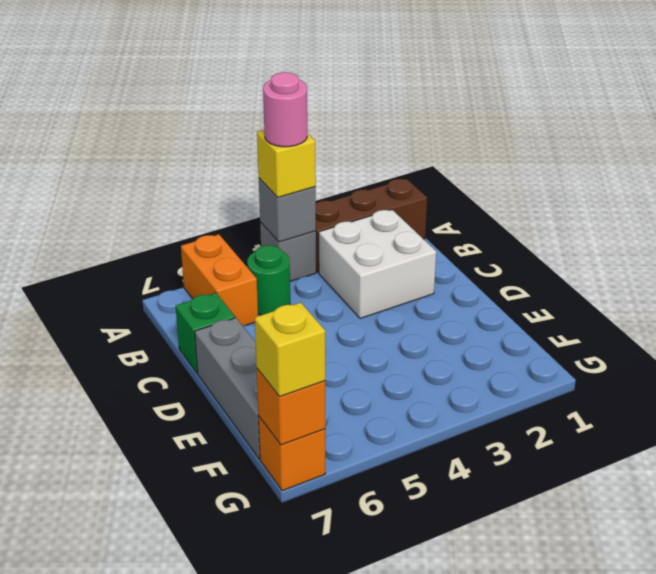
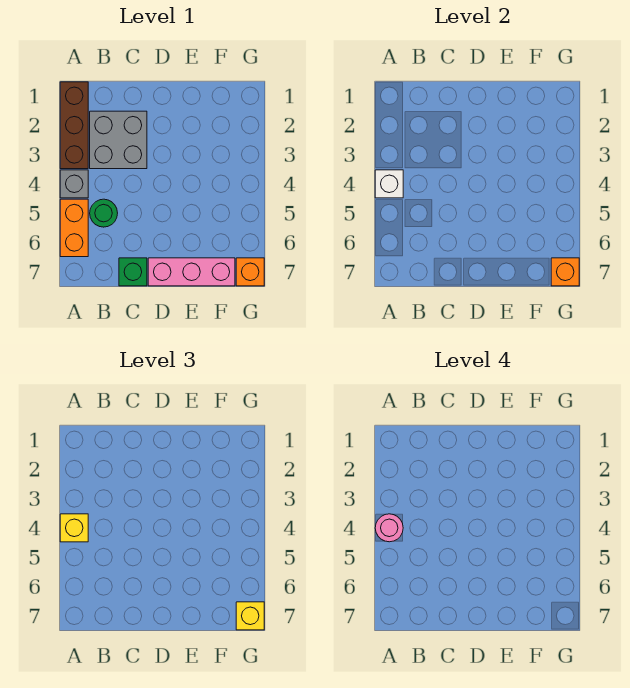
grey 1x1 brick [259,178,316,242] -> white 1x1 brick [375,170,403,198]
orange 1x2 brick [181,234,258,326] -> orange 1x2 brick turned to [60,199,88,257]
white 2x2 brick [319,210,436,318] -> grey 2x2 brick [90,111,147,169]
grey 1x3 brick [195,318,260,459] -> pink 1x3 brick [148,258,235,286]

